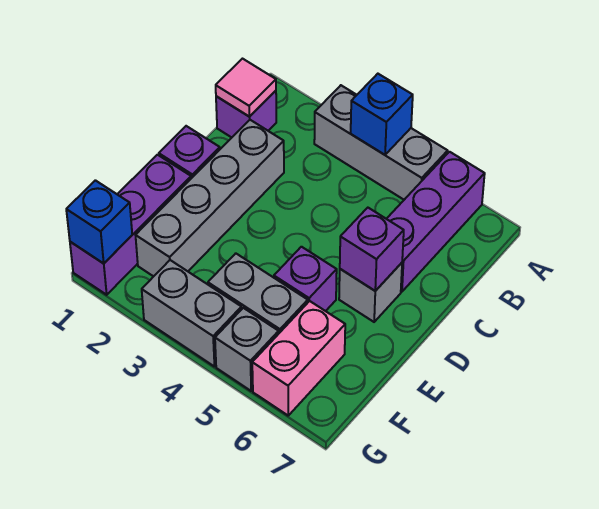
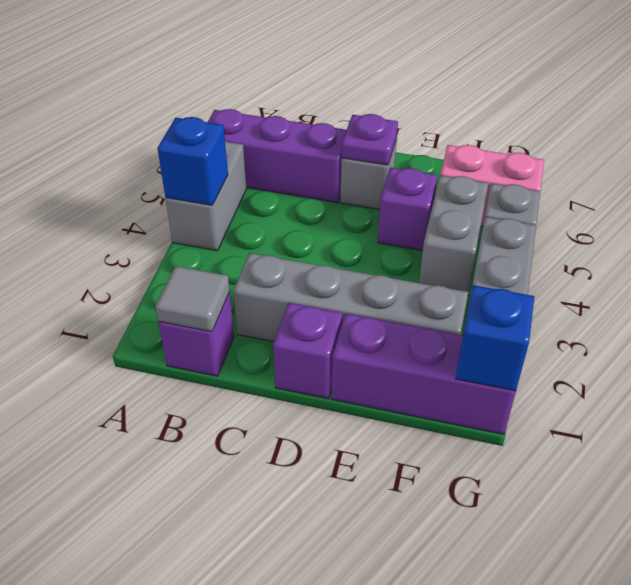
grey 1x3 brick [314,85,448,200] -> grey 1x2 brick [166,141,246,251]
pink 1x1 tile [216,59,276,117] -> grey 1x1 tile [155,266,230,332]
purple 1x1 brick [340,208,404,291] -> purple 1x1 plate [341,114,398,165]

